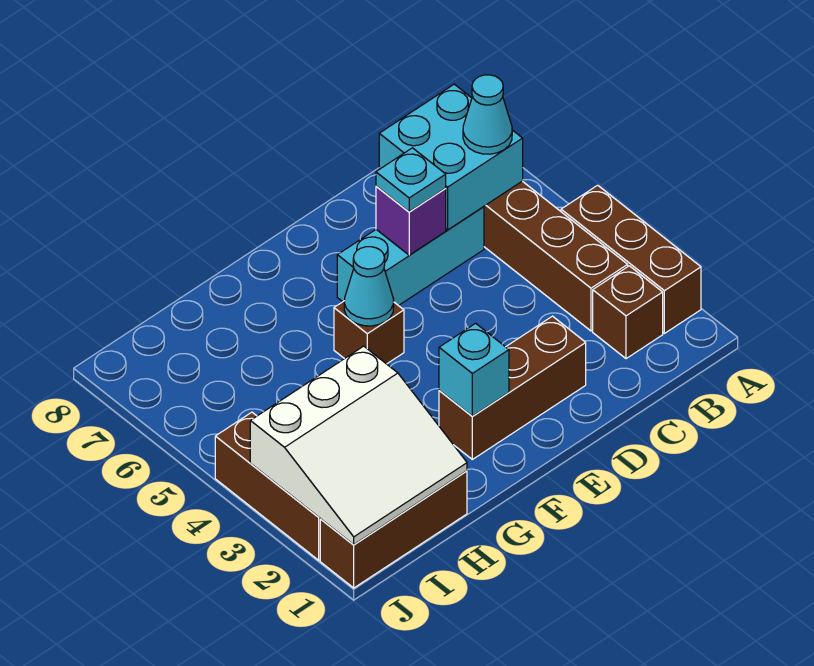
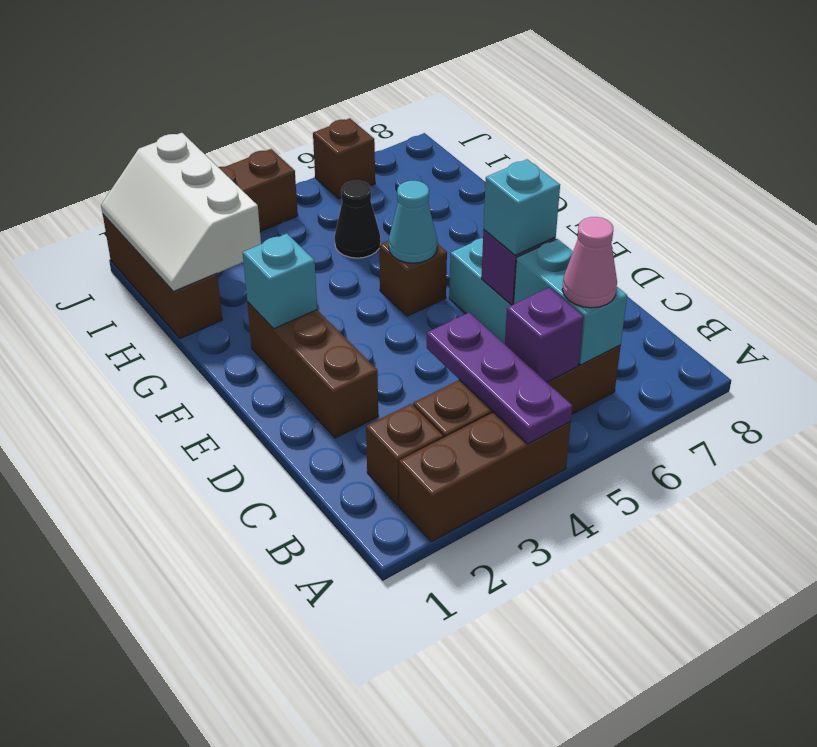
none -> purple 1x3 plate [427,313,572,444]
none -> purple 1x1 brick [505,288,584,382]
cyan 2x2 brick [379,84,523,230] -> cyan 1x2 brick [514,239,627,365]
cyan 1x1 cone [463,75,512,154] -> pink 1x1 cone [562,217,617,308]
cyan 1x1 plate [376,148,446,212] -> cyan 1x1 brick [484,159,560,255]
white 3x3 slope [250,346,467,545] -> white 2x3 slope [101,133,261,291]
none -> black 1x1 cone [335,181,381,258]
none -> brown 1x1 brick [313,118,375,199]

